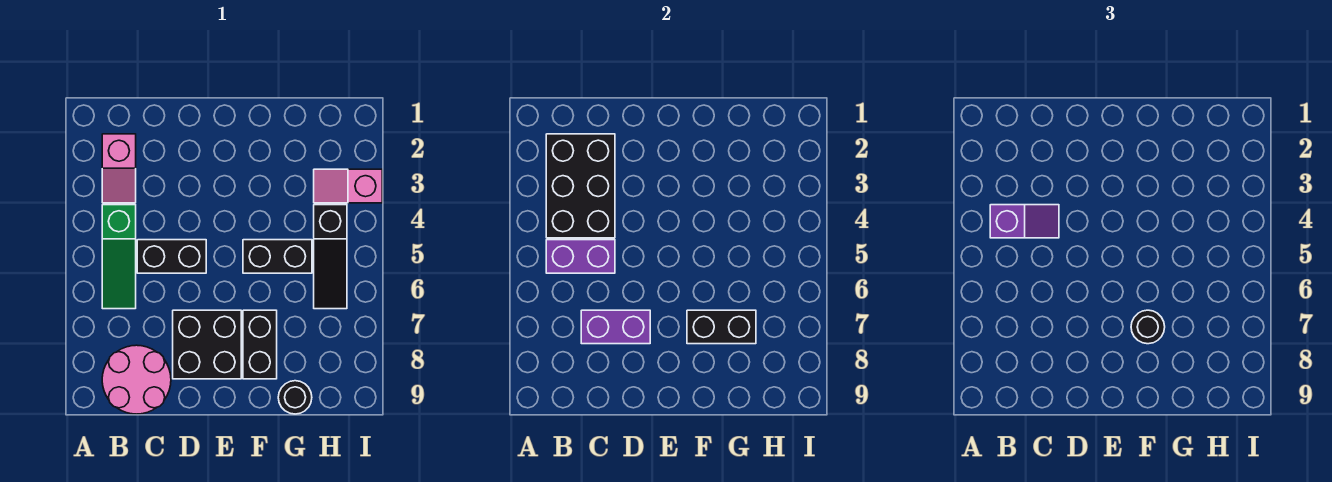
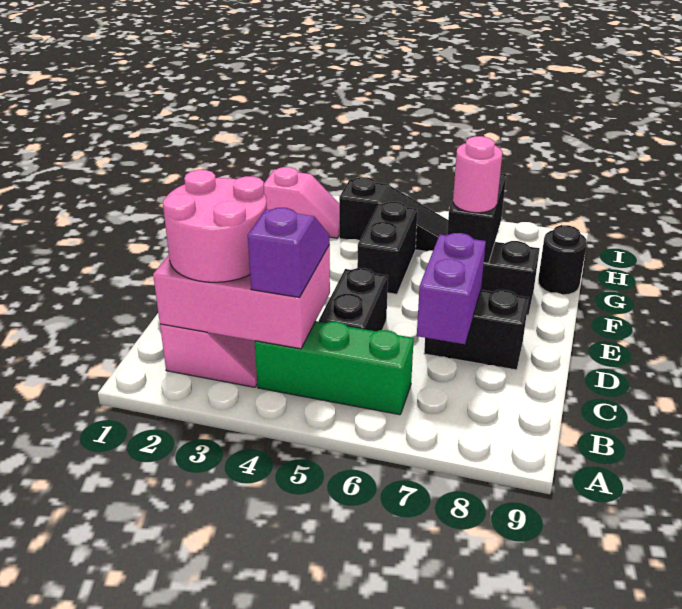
black 2x3 brick [546,134,615,238] -> pink 2x3 brick [153,245,330,349]
green 1x3 slope [102,205,136,309] -> green 1x3 brick [255,321,414,415]
purple 1x2 brick [546,240,615,273] -> none
pink 2x2 round brick [102,345,171,414] -> pink 2x2 round brick moved to [163,170,267,282]
black 2x2 brick [173,310,241,379] -> black 1x2 brick [424,290,529,370]
black 1x1 round brick [1131,310,1165,344] -> pink 1x1 round brick [453,136,502,213]
pink 1x2 slope [314,169,382,203] -> pink 1x2 slope turned to [264,167,339,238]

